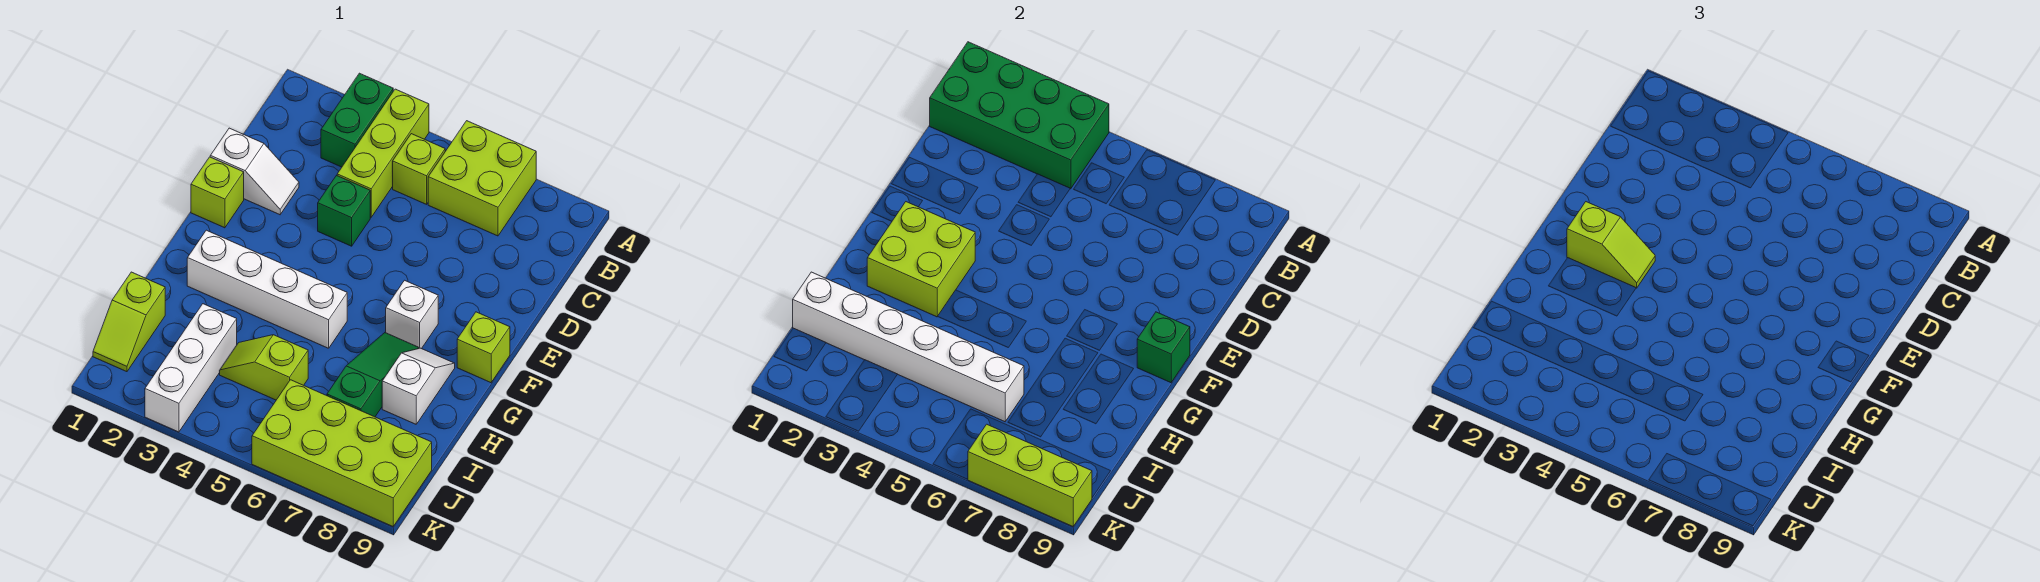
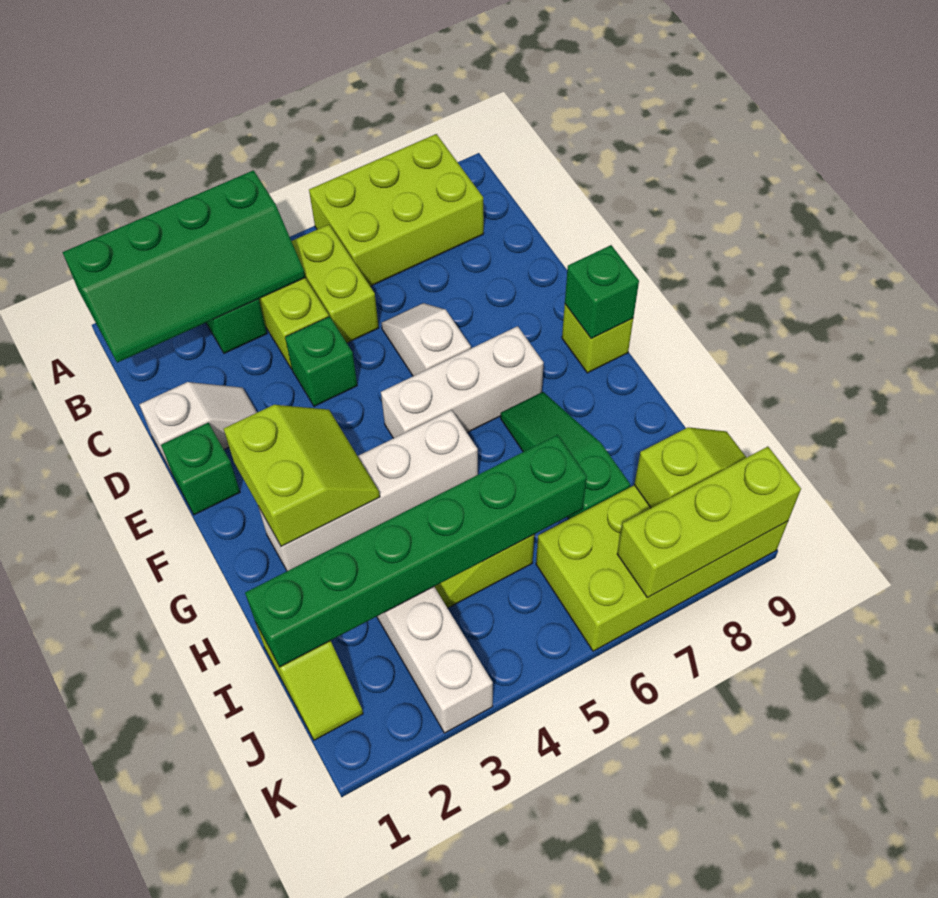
green 2x4 brick [930,42,1109,189] -> green 2x4 slope [63,170,305,363]
lime 2x2 brick [428,121,536,236] -> lime 2x3 brick [309,134,484,286]
lime 1x1 brick [393,134,445,204] -> lime 1x2 brick [292,224,379,343]
lime 1x1 brick [191,157,244,228] -> green 1x1 brick [161,423,240,515]
lime 2x2 brick [867,202,975,317] -> lime 2x2 slope [224,405,380,547]
lime 1x2 slope [1567,202,1655,288] -> lime 1x2 slope moved to [634,427,747,508]
white 1x1 brick [386,280,438,349] -> white 1x3 brick [381,326,544,438]
white 1x2 slope [382,348,455,424] -> white 1x2 slope moved to [381,303,471,376]
white 1x6 brick [793,272,1024,422] -> green 1x6 brick [245,435,587,667]

